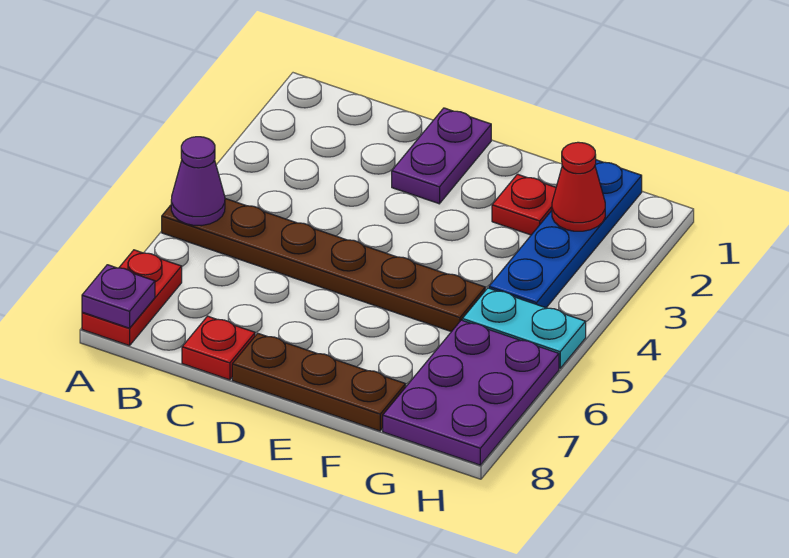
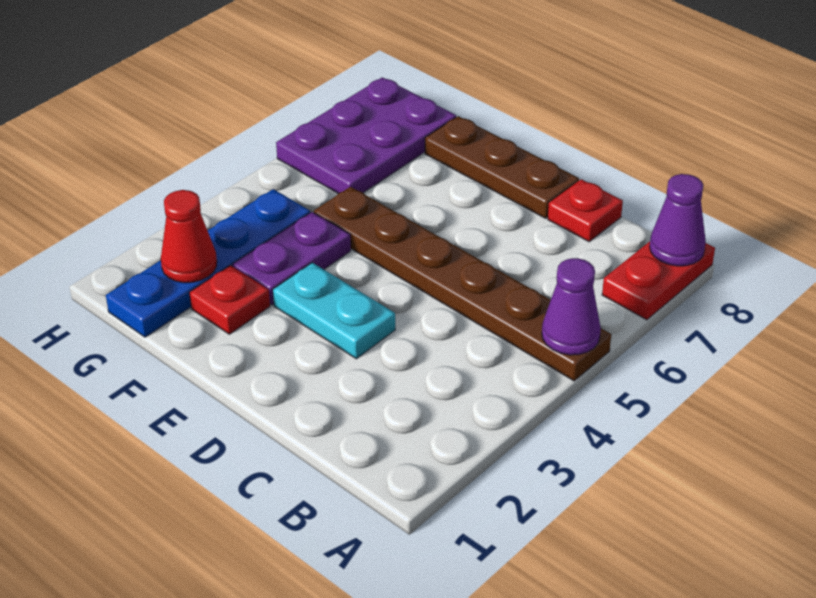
purple 1x1 plate [82,265,155,328] -> purple 1x1 cone [650,174,706,266]
purple 1x2 plate [392,108,491,204] -> purple 1x2 plate moved to [233,212,351,305]
cyan 1x2 plate [462,288,586,368] -> cyan 1x2 plate moved to [273,263,395,359]

